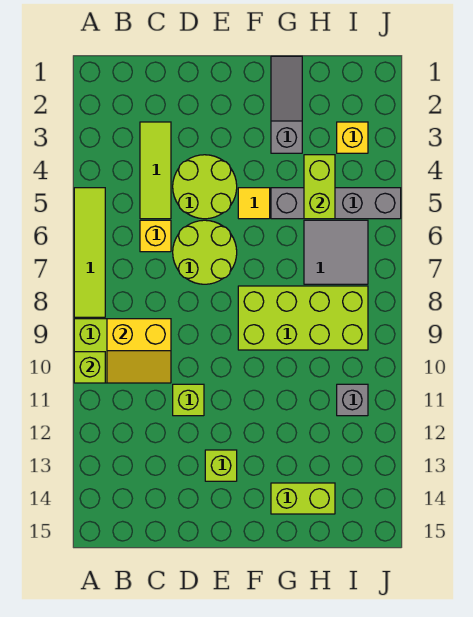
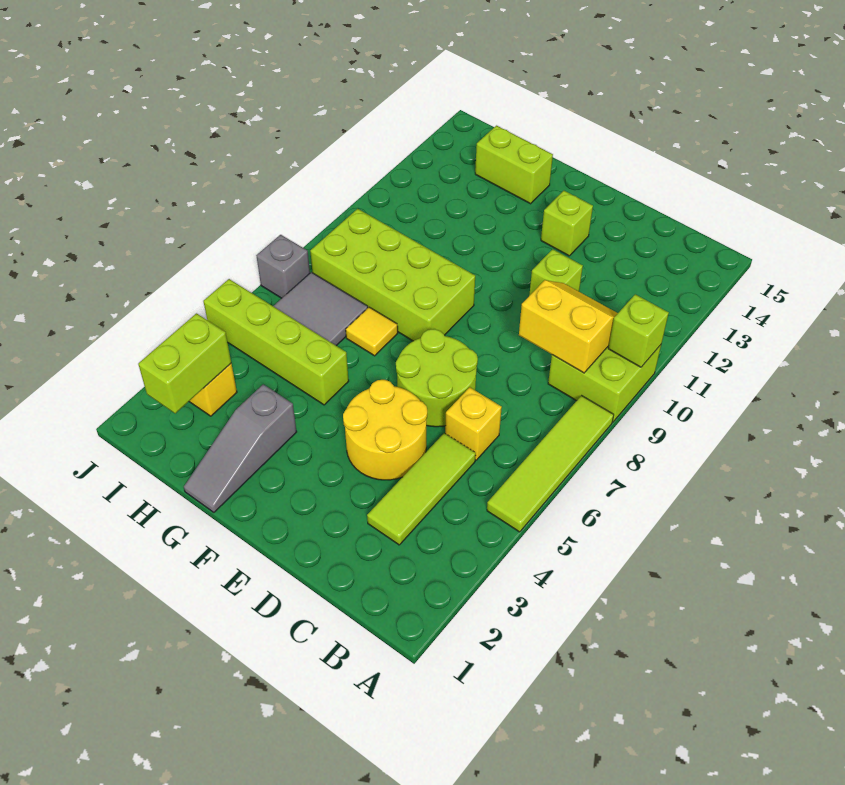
lime 2x2 round brick [173,155,237,219] -> yellow 2x2 round brick [343,380,427,480]
yellow 1x1 tile [238,188,270,219] -> yellow 1x1 tile moved to [346,307,398,356]
grey 1x4 brick [271,188,401,219] -> lime 1x4 brick [203,279,349,405]
lime 1x2 brick [304,155,335,219] -> lime 1x2 brick moved to [138,313,231,414]
grey 1x1 brick [337,384,368,416] -> grey 1x1 brick moved to [256,235,310,298]

